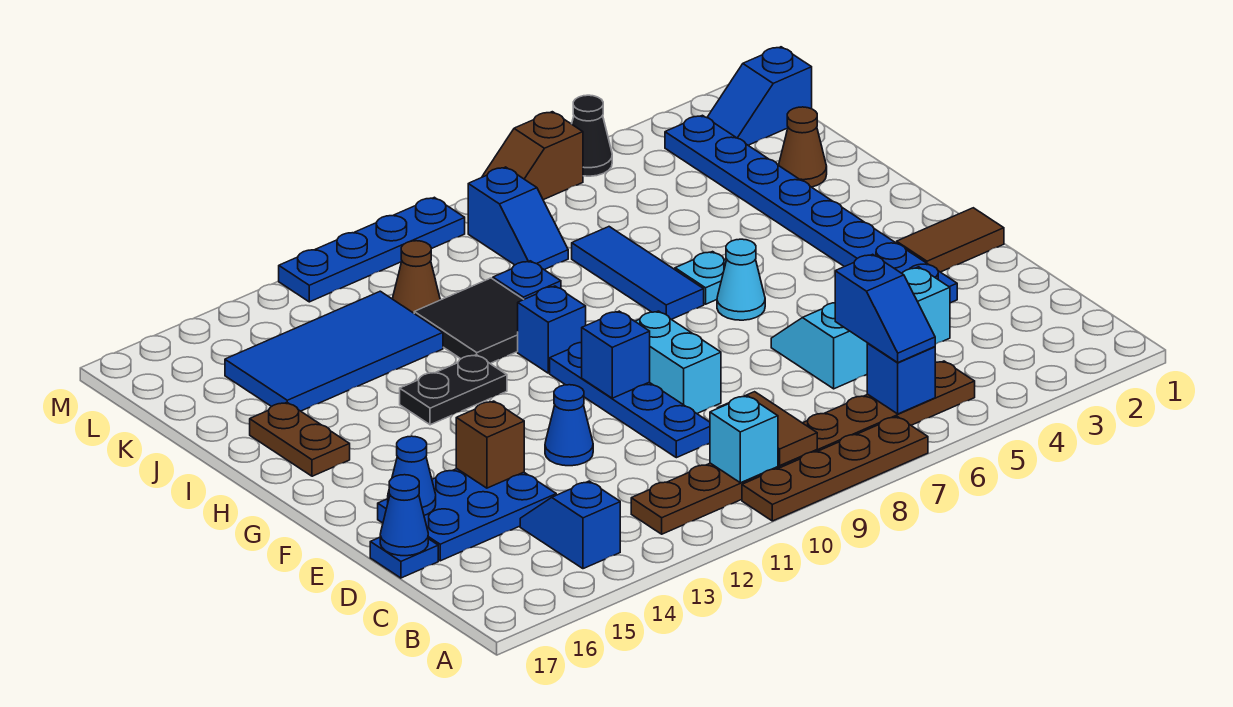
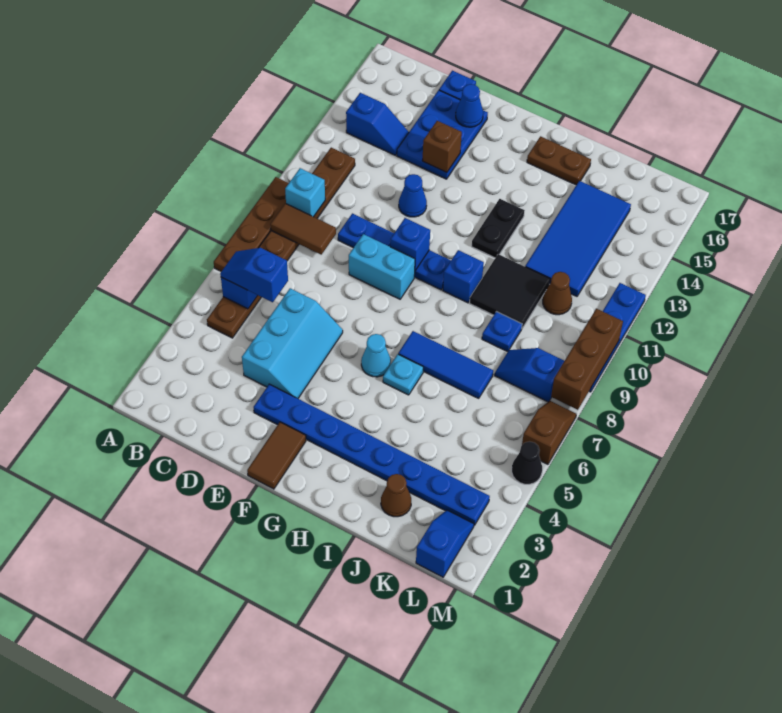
blue 1x1 cone [380,475,428,556] -> none
none -> brown 1x3 brick [551,309,623,410]

